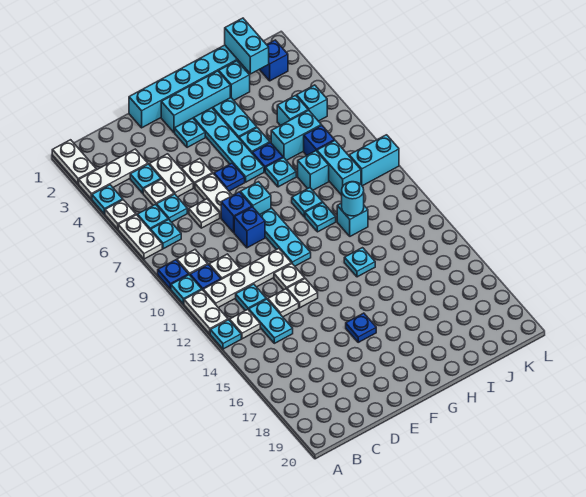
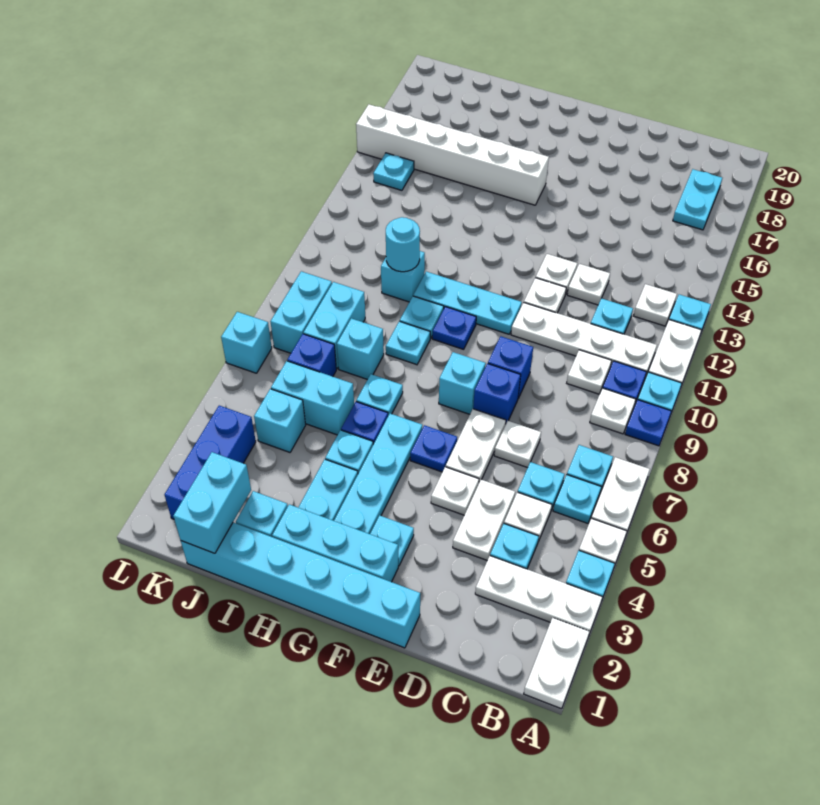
cyan 1x2 plate [249,299,293,343] -> cyan 1x2 plate moved to [673,169,722,230]
cyan 1x3 plate [260,208,311,266] -> cyan 1x3 plate turned to [413,272,522,334]
blue 1x1 plate [346,313,376,342] -> blue 1x1 plate moved to [432,307,476,349]
none -> white 1x6 brick [356,105,549,205]
cyan 1x1 plate [344,248,375,277] -> cyan 1x1 plate moved to [373,153,414,190]
blue 1x1 brick [259,40,288,81] -> blue 1x3 brick [165,406,256,519]
cyan 1x1 brick [297,85,327,121] -> cyan 1x1 brick moved to [221,312,272,373]
cyan 1x2 brick [349,135,399,186] -> cyan 1x2 brick turned to [270,271,332,353]

